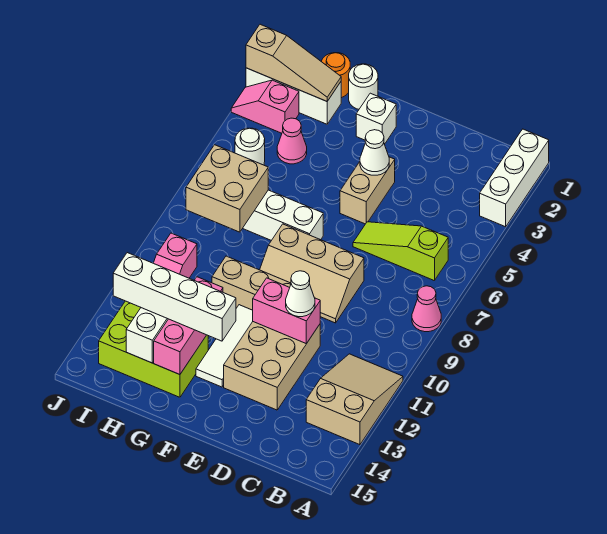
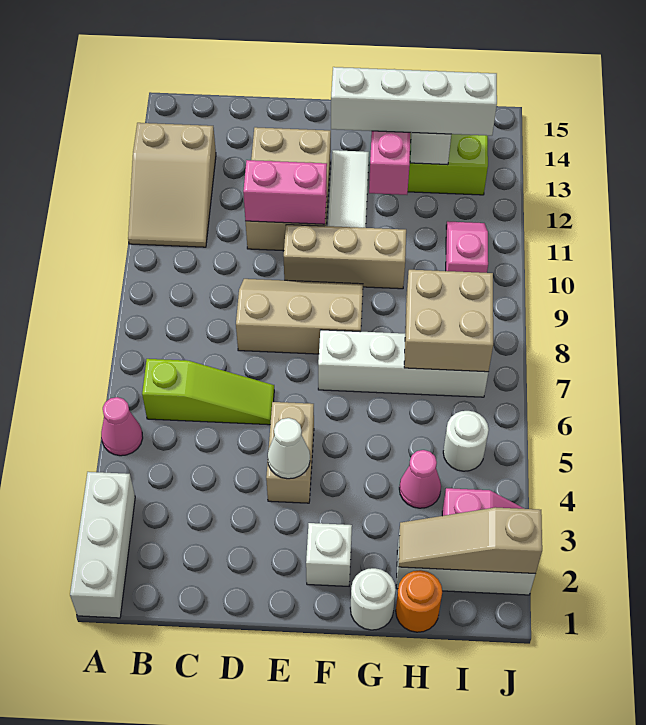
pink 1x1 cone [412,286,441,332] -> pink 1x1 cone moved to [101,397,143,456]
white 1x1 cone [286,271,315,317] -> none

